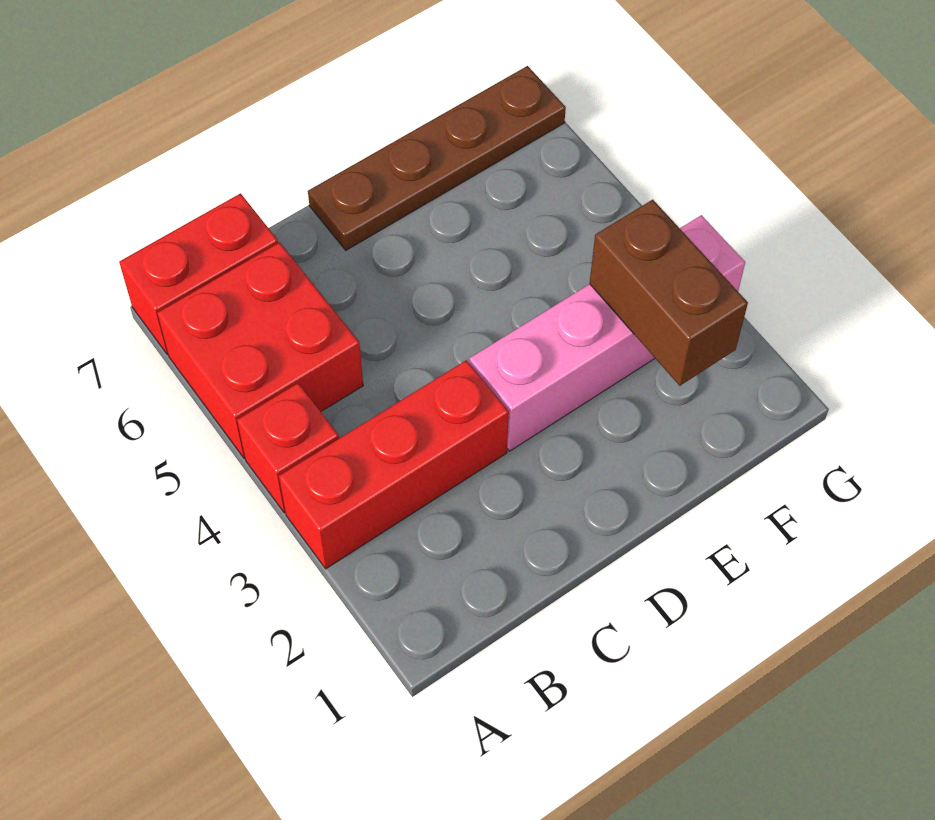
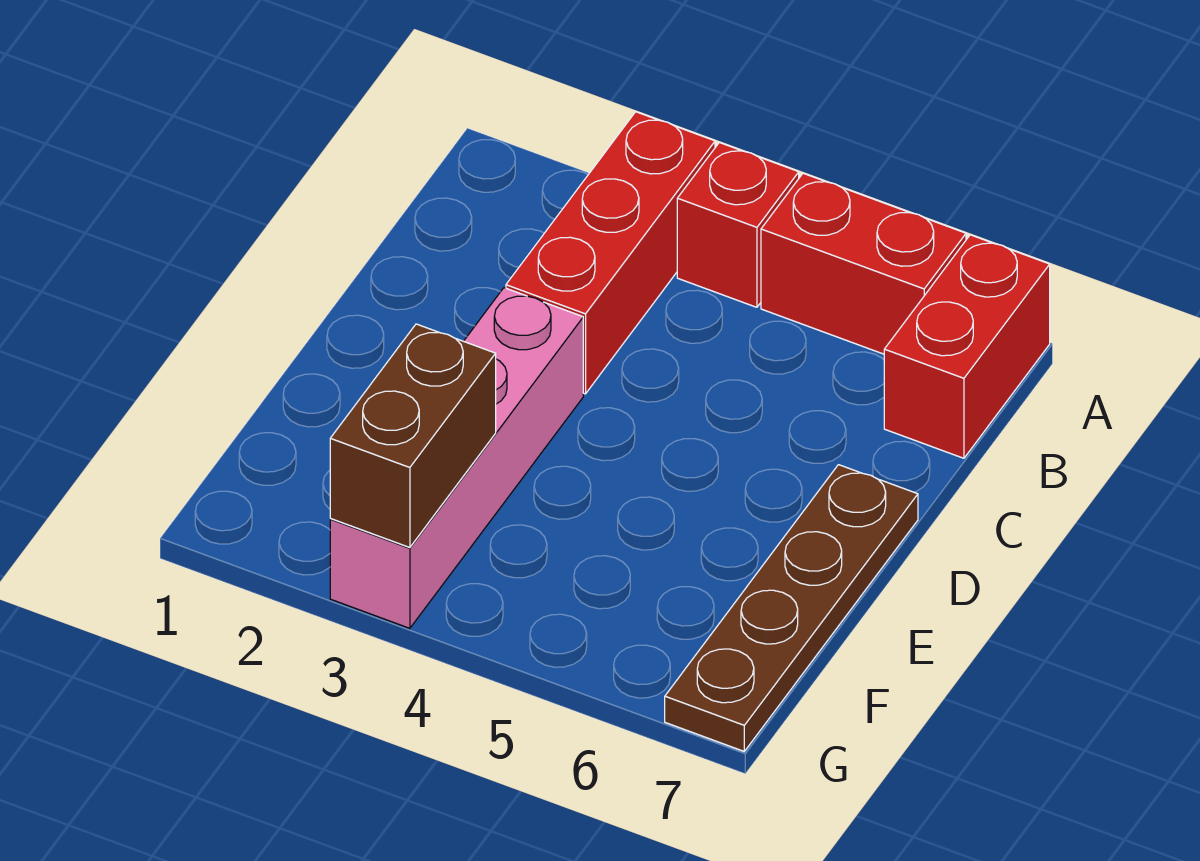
red 2x2 brick [157,242,363,458] -> red 1x2 brick [761,173,966,354]
brown 1x2 brick [590,200,748,386] -> brown 1x2 brick turned to [330,324,496,548]

